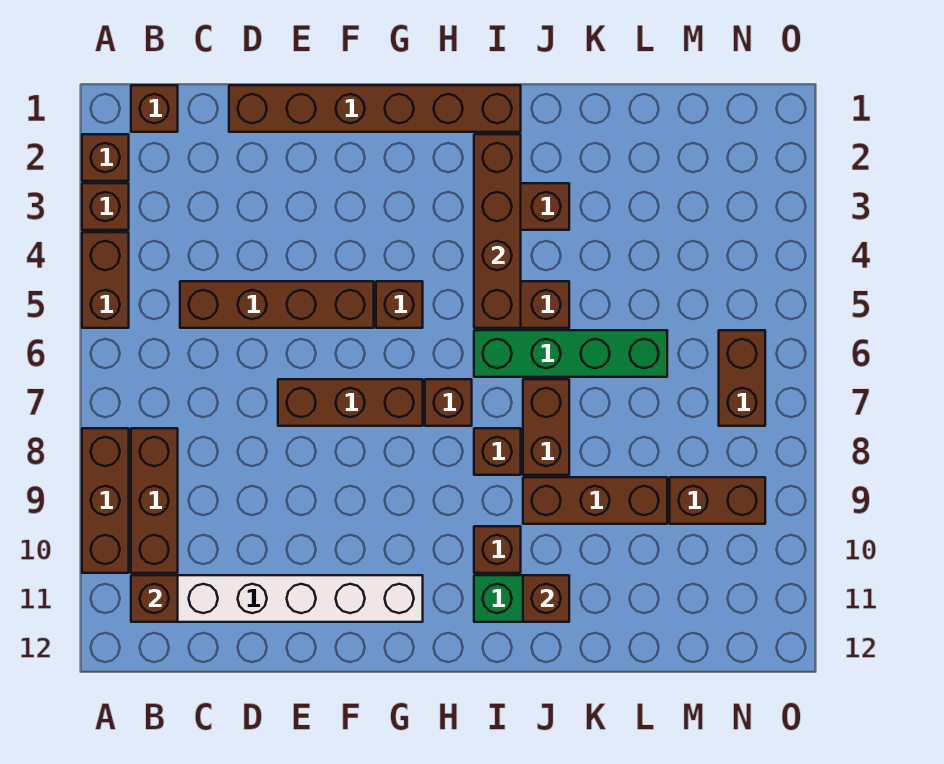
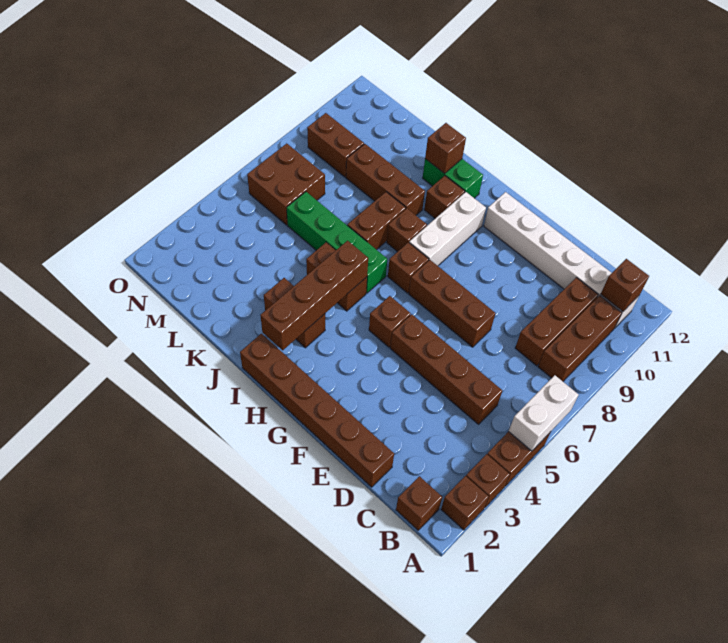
none -> white 1x2 brick [509,375,579,451]
brown 1x3 brick [82,428,129,573] -> brown 1x3 brick moved to [515,277,598,366]
none -> white 1x3 brick [409,192,486,266]
brown 1x2 brick [719,330,765,426] -> brown 2x2 brick [247,143,325,225]

